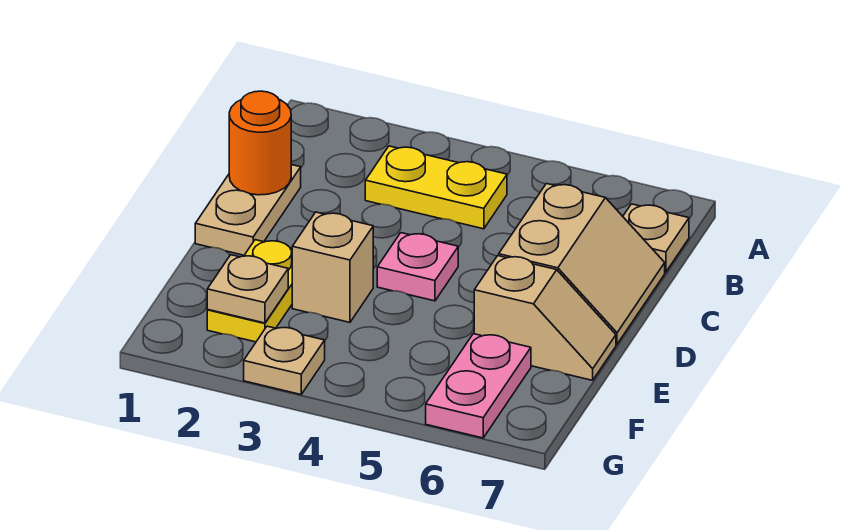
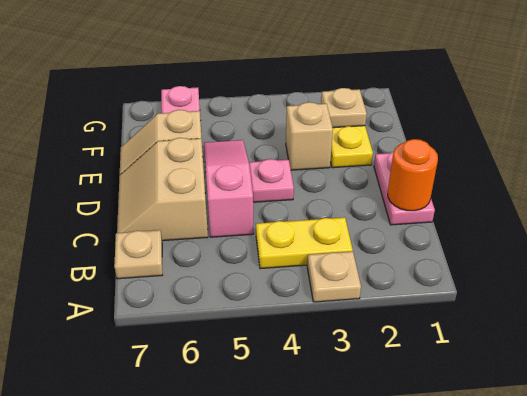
tan 1x2 plate [195,165,301,255] -> pink 1x2 plate [374,152,435,225]
none -> pink 1x3 slope [204,140,254,237]
tan 1x1 plate [244,326,325,394] -> tan 1x1 plate moved to [307,251,361,302]

